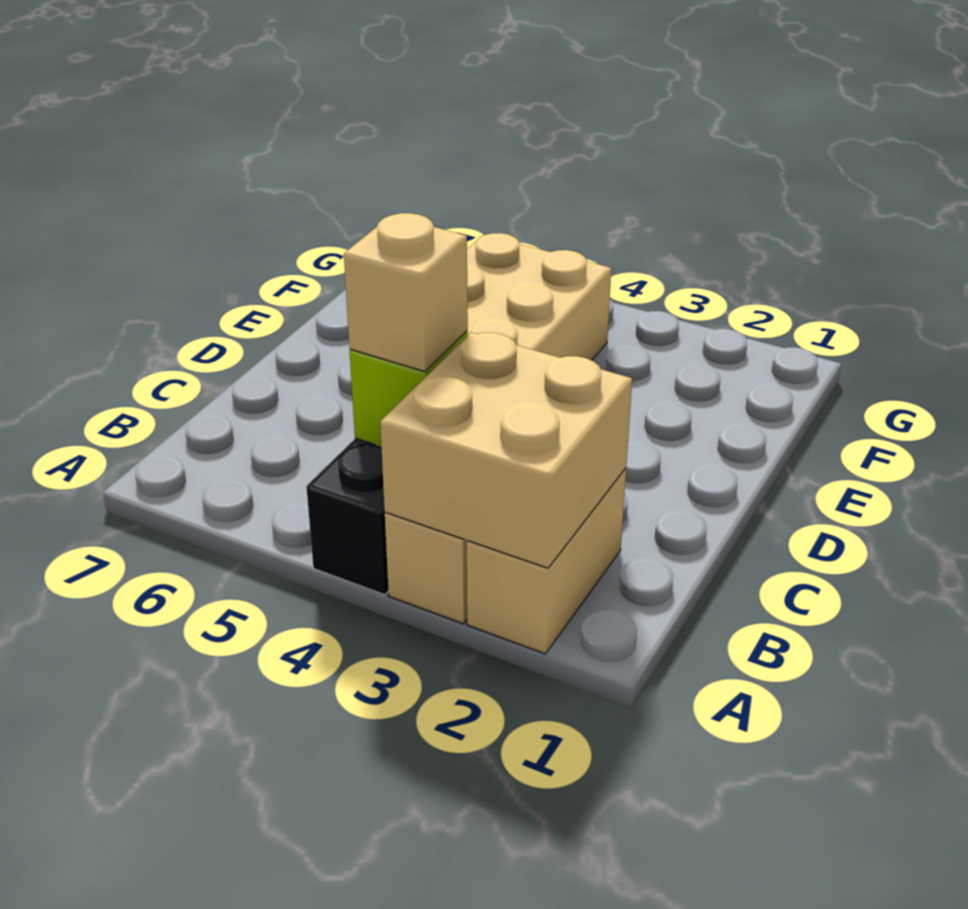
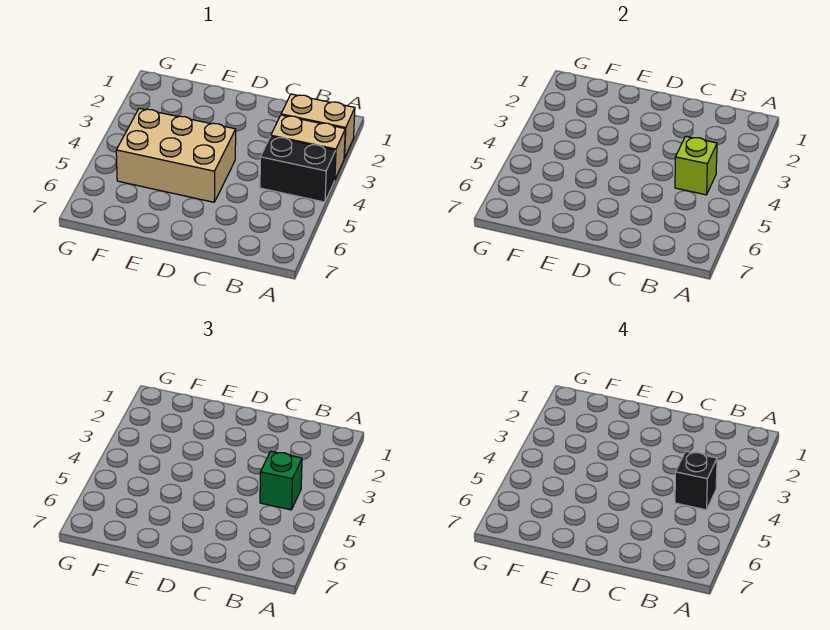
tan 2x2 brick [380,332,632,568] -> none
tan 1x1 brick [344,213,468,372] -> green 1x1 brick [260,451,302,510]
none -> black 1x1 brick [675,451,717,510]

